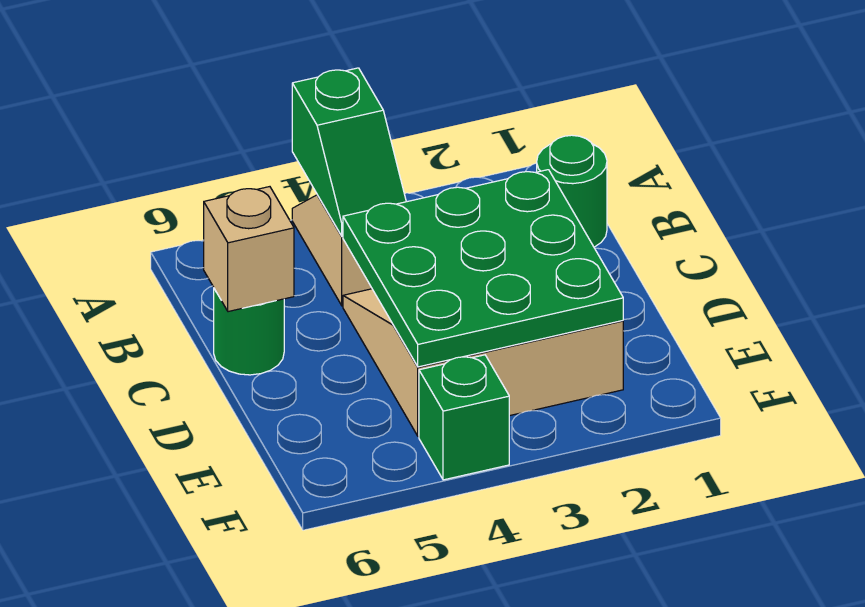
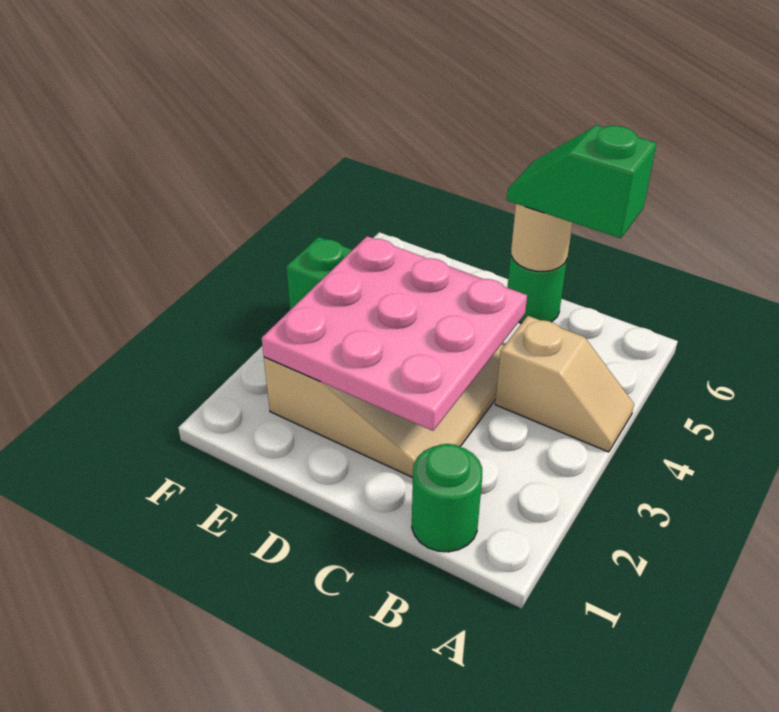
green 1x2 slope [292,68,406,236] -> green 1x2 slope moved to [507,125,657,238]
green 3x3 plate [343,170,623,367] -> pink 3x3 plate [262,236,527,431]
tan 1x1 brick [204,187,294,312] -> tan 1x1 round brick [511,204,572,272]

